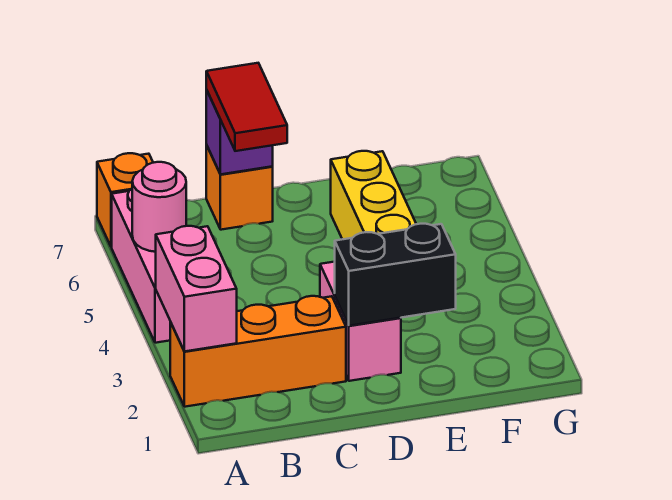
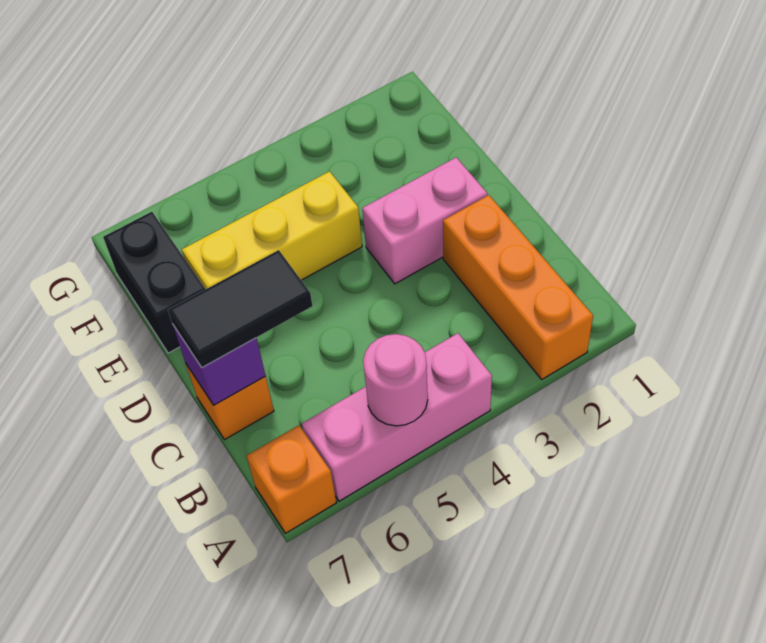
pink 1x2 brick [156,226,237,351] -> none
red 1x2 tile [206,63,287,151] -> black 1x2 tile [168,250,312,367]
black 1x2 brick [335,224,456,326] -> black 1x2 brick moved to [103,212,205,353]

